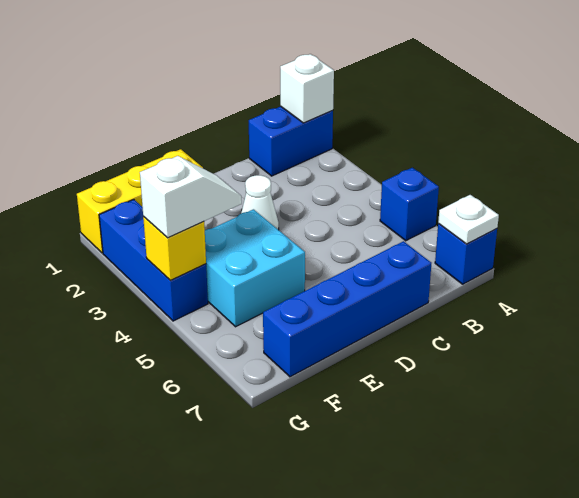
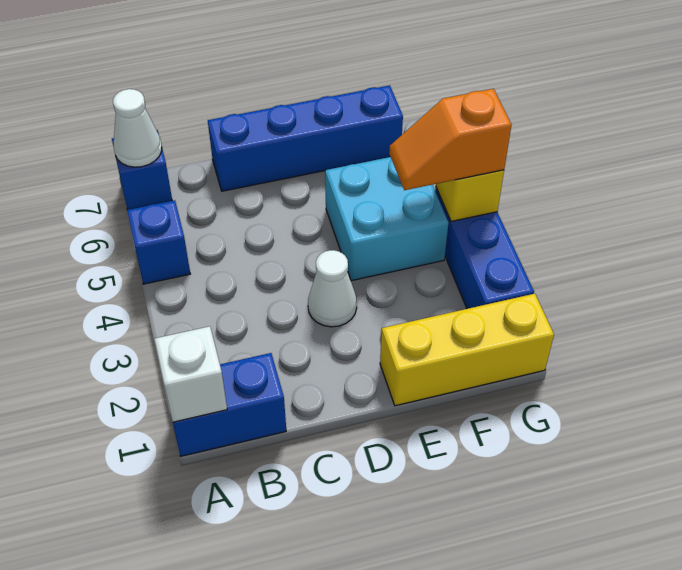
white 1x1 plate [438,195,499,244] -> white 1x1 cone [113,89,162,167]
white 1x2 slope [140,156,242,238] -> orange 1x2 slope [389,89,511,190]

